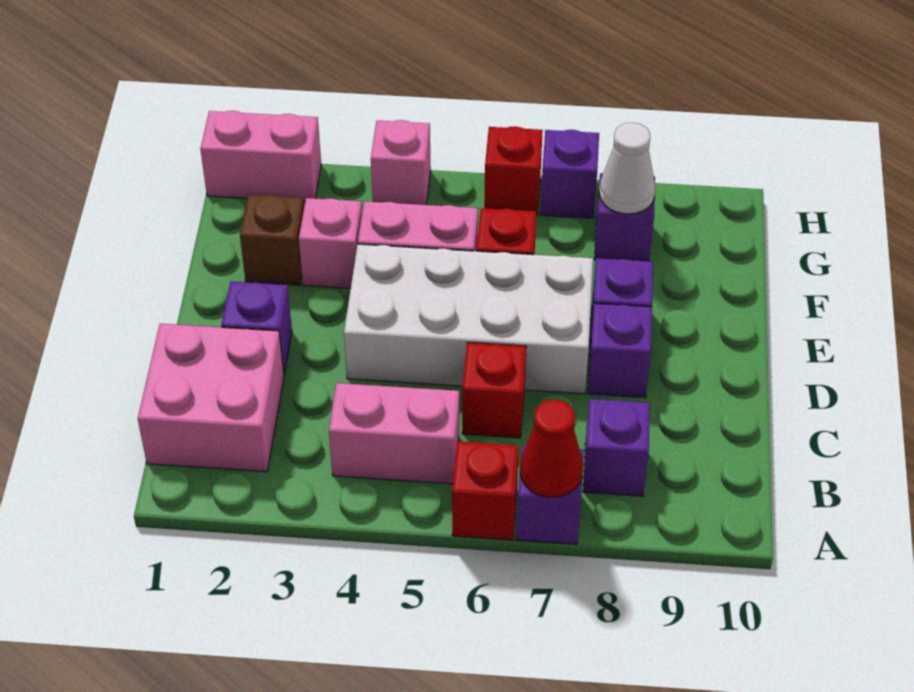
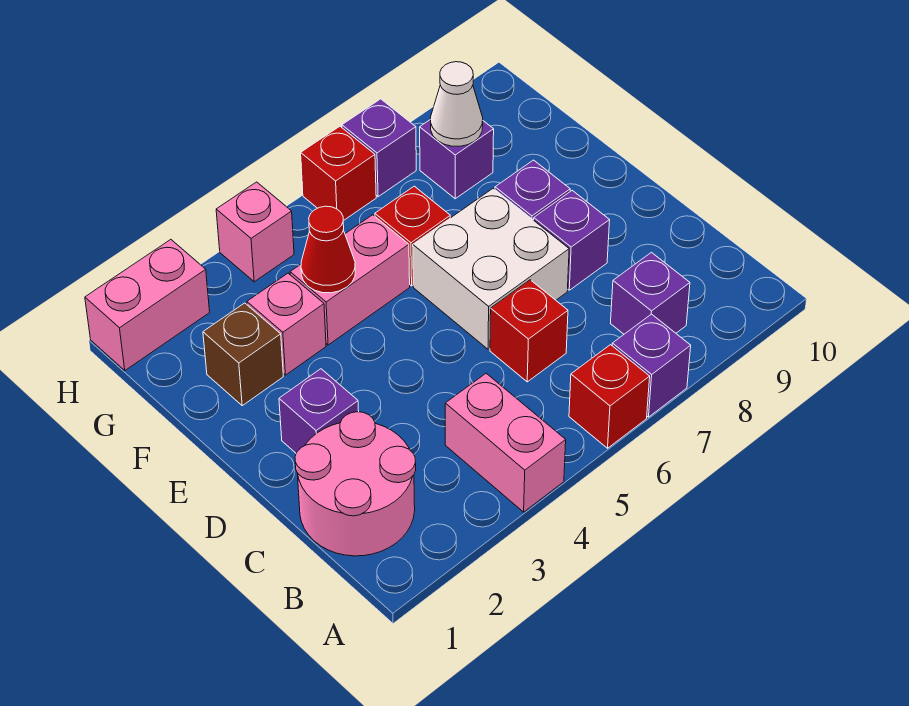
red 1x1 cone [520,400,583,497] -> red 1x1 cone moved to [301,206,355,293]
pink 2x2 brick [138,324,284,472] -> pink 2x2 round brick [295,412,416,556]
pink 1x2 brick [329,383,459,484] -> pink 1x2 brick turned to [445,373,566,512]
white 2x4 brick [344,244,593,394] -> white 2x2 brick [413,188,569,349]

